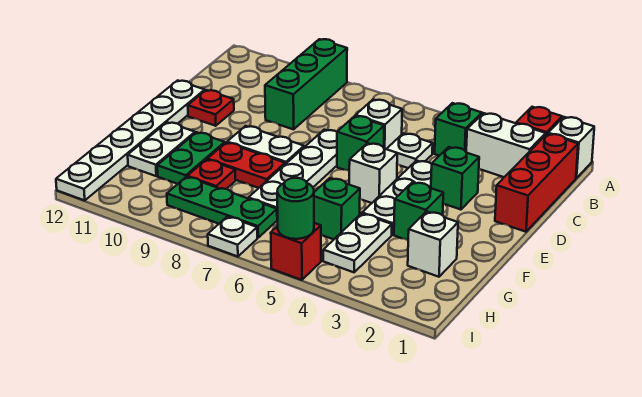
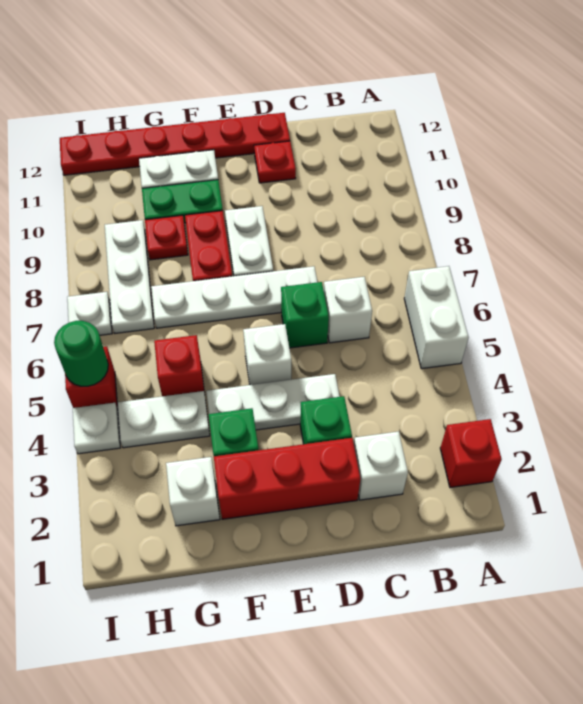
white 1x1 brick [548,117,594,178] -> white 1x1 brick moved to [354,431,408,500]
green 1x3 brick [265,39,347,129] -> none
red 1x3 brick [495,134,578,232] -> red 1x3 brick moved to [214,438,360,519]
white 1x2 brick [466,113,546,177] -> white 1x2 brick moved to [404,266,469,369]
green 1x1 brick [435,103,482,156] -> none
white 1x1 plate [387,133,433,168] -> white 1x1 plate moved to [73,403,120,454]
white 1x6 plate [56,80,205,200] -> red 1x6 plate [60,113,290,175]
green 1x1 brick [314,178,360,239] -> red 1x1 brick [154,335,205,396]
green 1x3 plate [167,177,277,238] -> white 1x3 plate [105,220,154,334]

